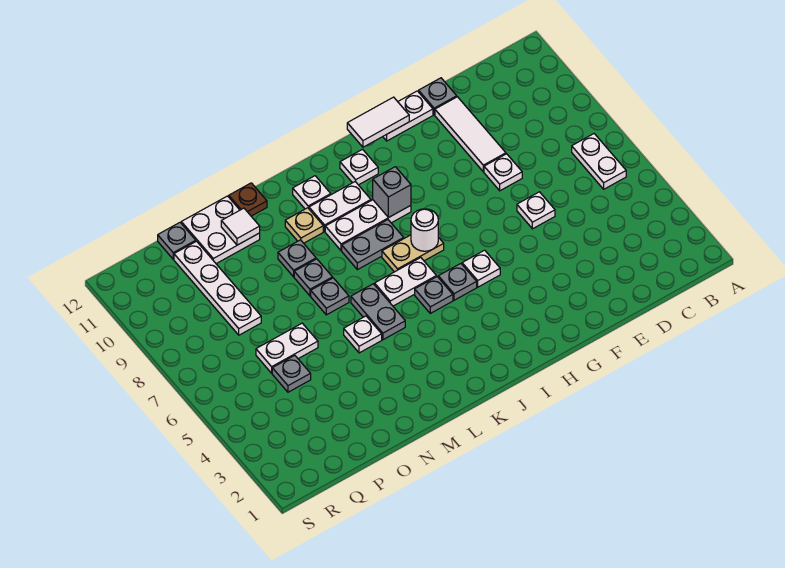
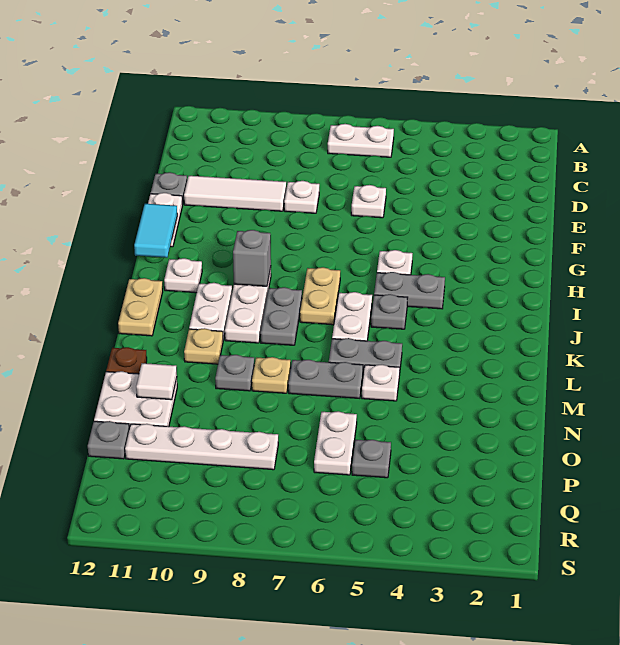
white 1x2 tile [347,97,409,147] -> cyan 1x2 tile [134,204,177,258]
grey 1x1 plate [438,264,477,300] -> grey 1x2 plate [374,272,445,309]
white 1x1 round brick [411,209,438,251] -> none
none -> tan 1x2 plate [118,278,163,336]
white 1x1 plate [293,176,331,209] -> none
grey 1x1 plate [311,278,349,315] -> grey 1x2 plate [288,360,363,398]
grey 1x1 plate [294,259,333,296] -> tan 1x1 plate [252,357,291,393]

